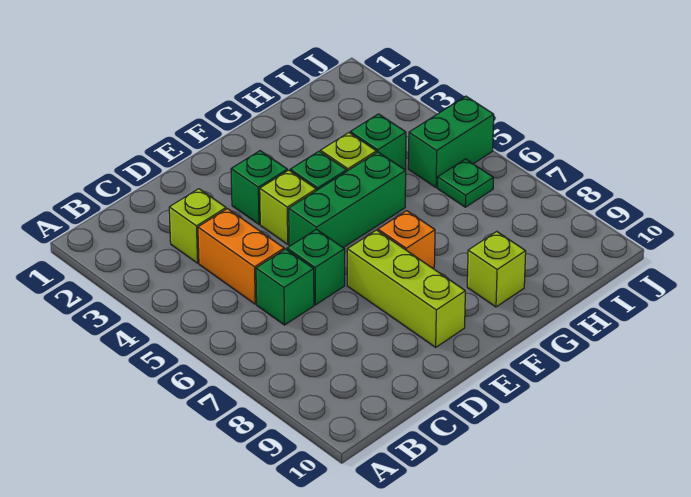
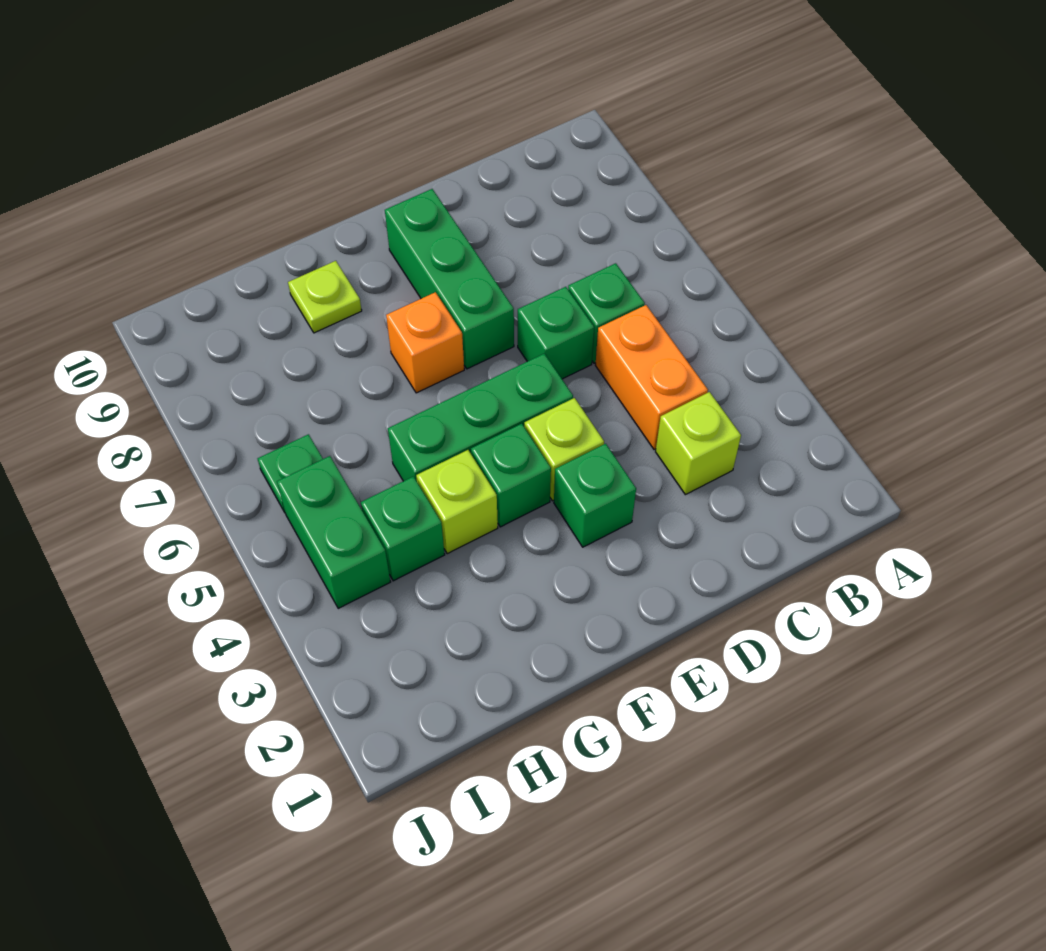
lime 1x3 brick [347,230,465,347] -> green 1x3 brick [385,189,514,369]
lime 1x1 brick [467,231,526,307] -> lime 1x1 plate [288,261,362,333]
green 1x2 brick [408,96,494,188] -> green 1x2 brick turned to [277,456,390,608]

